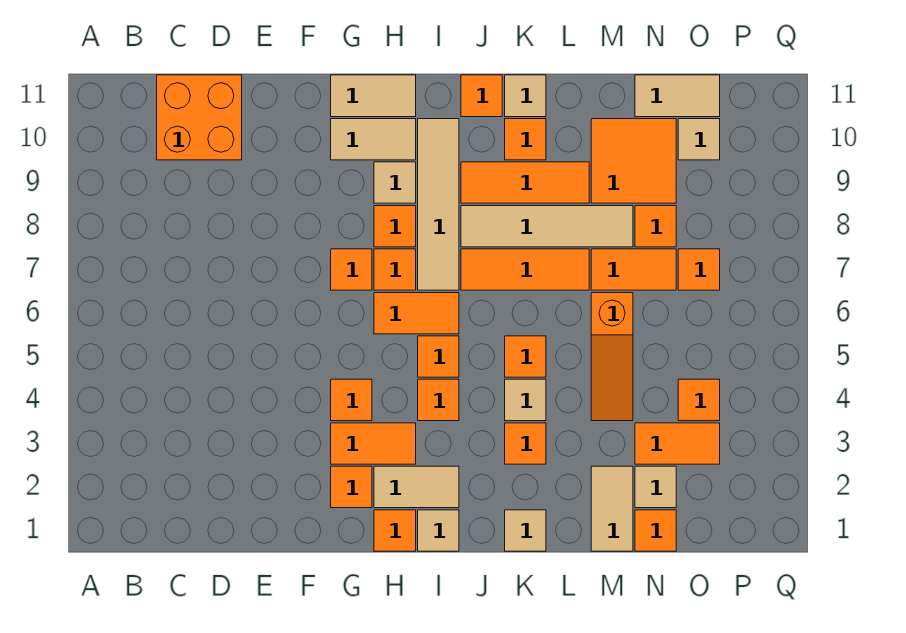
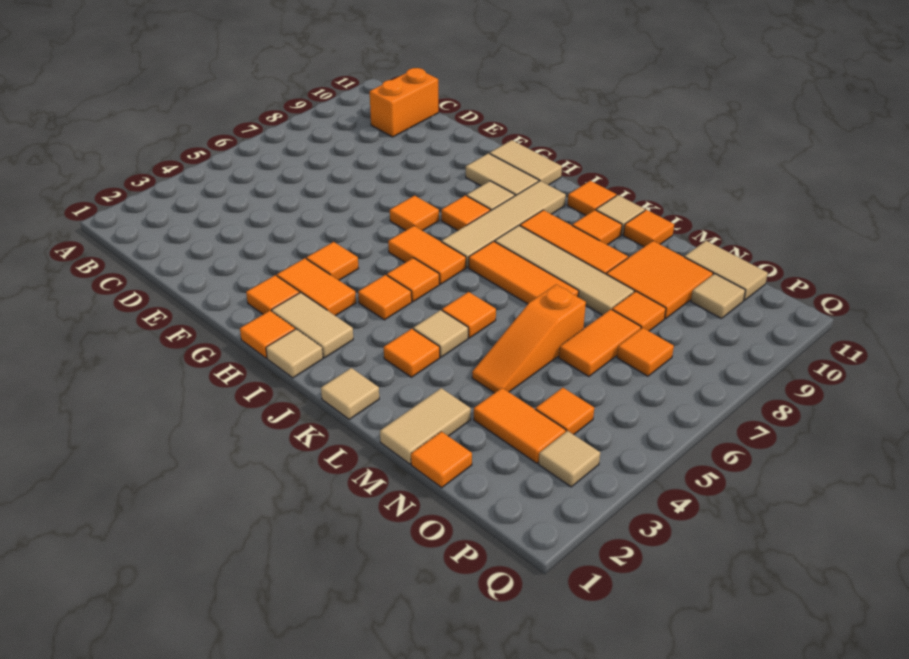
orange 2x2 brick [157,75,242,160] -> orange 1x2 brick [370,68,438,137]
orange 1x1 tile [374,249,416,290] -> orange 1x1 tile moved to [623,210,674,247]
orange 1x2 tile [591,249,676,290] -> orange 1x2 tile turned to [559,309,641,377]
tan 1x1 tile [635,466,676,508] -> tan 1x1 tile moved to [539,431,600,487]

